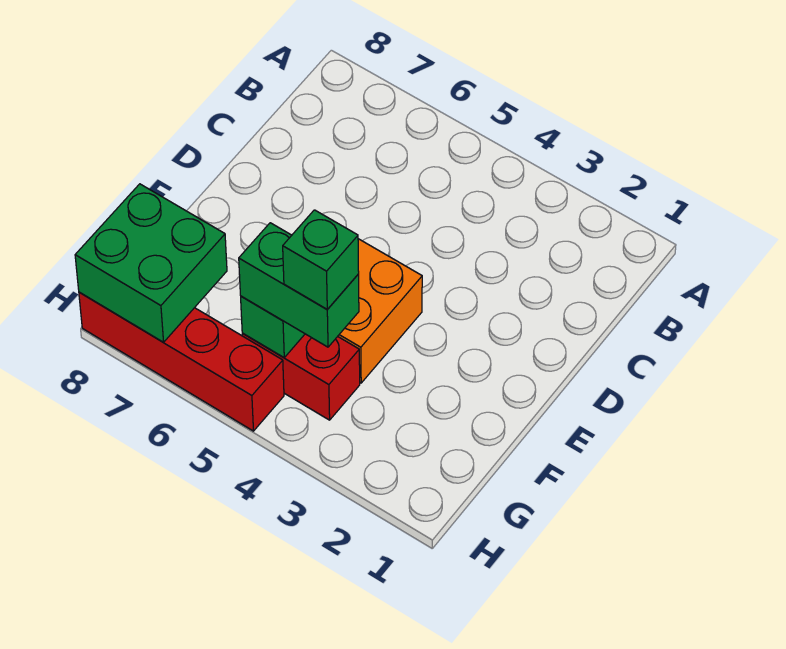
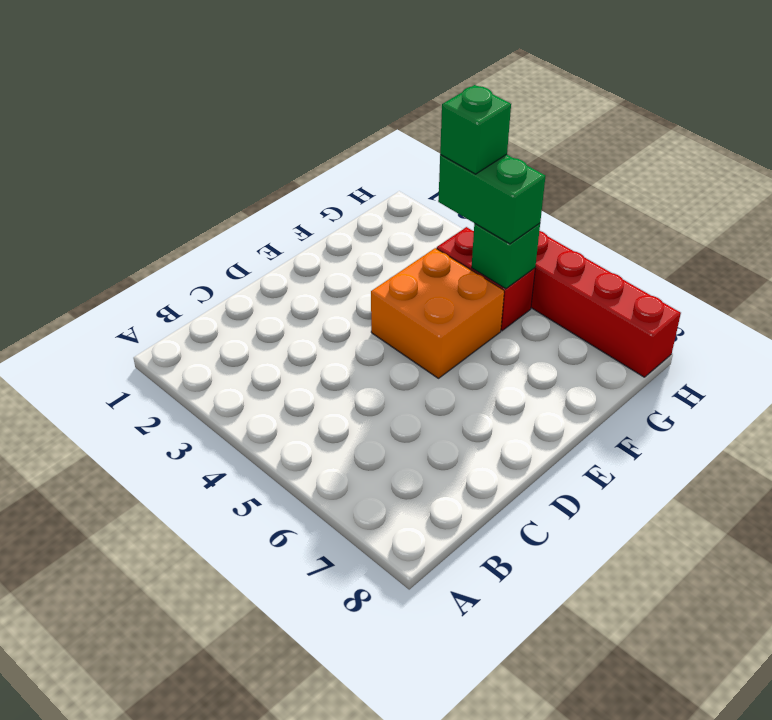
green 2x2 brick [75,184,227,342] -> none

